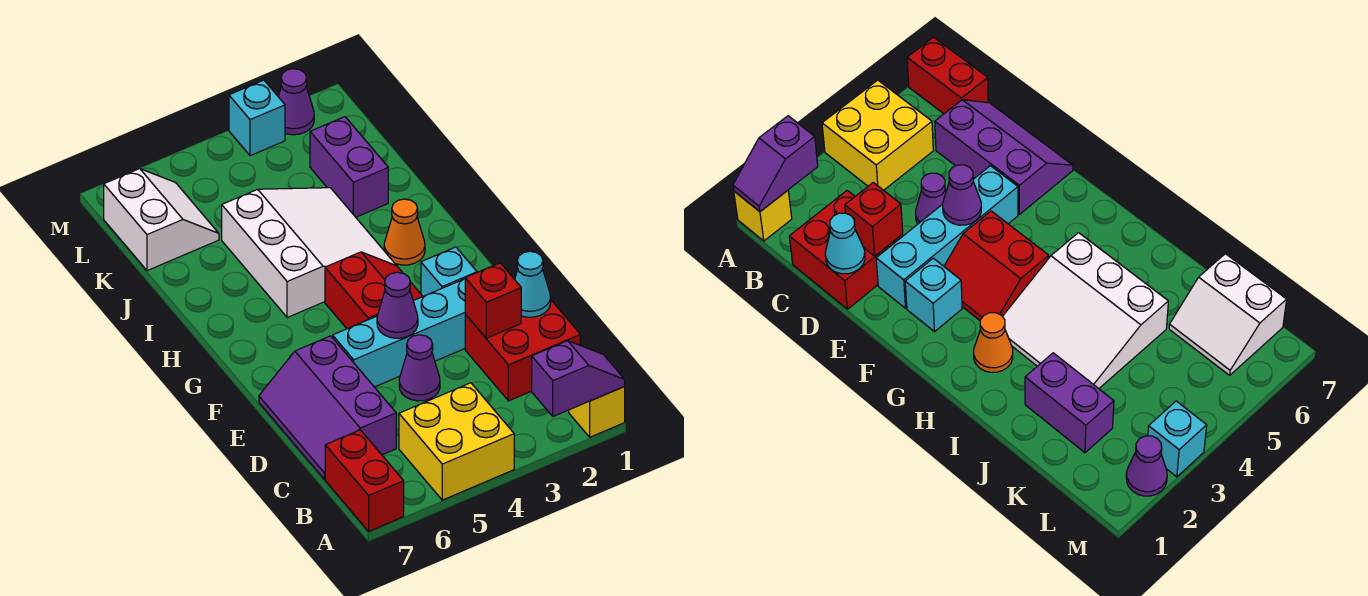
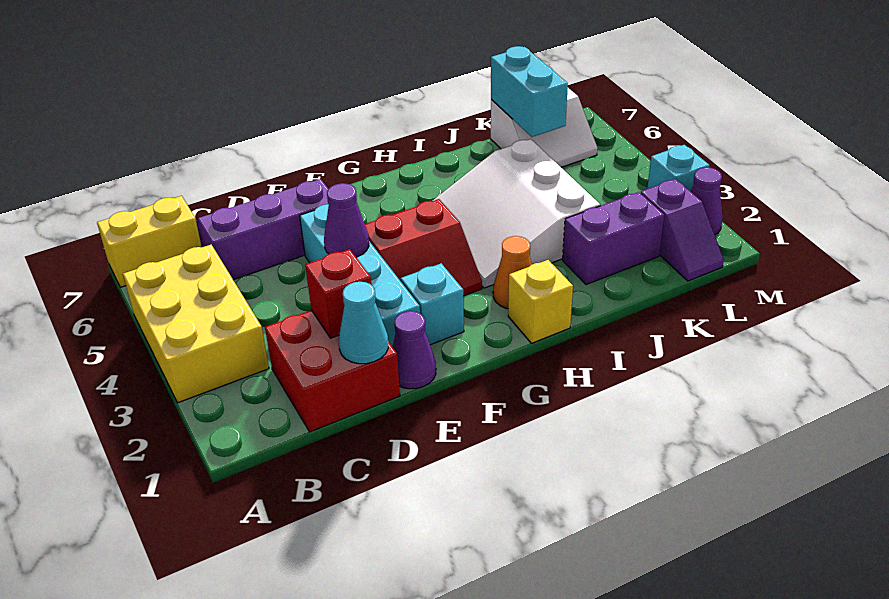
yellow 1x1 brick [569,387,625,437] -> yellow 1x1 brick moved to [508,260,573,343]
purple 1x2 slope [532,341,625,416] -> purple 1x2 slope moved to [641,179,724,281]
yellow 2x2 brick [399,383,514,500] -> yellow 2x3 brick [123,245,269,403]
red 1x2 brick [325,430,404,531] -> yellow 1x2 brick [97,196,201,287]
purple 1x1 cone [399,335,440,401] -> purple 1x1 cone moved to [393,311,436,389]
white 3x3 slope [222,188,396,318] -> white 3x3 slope turned to [433,139,600,288]
none -> cyan 1x2 brick [491,46,568,137]

